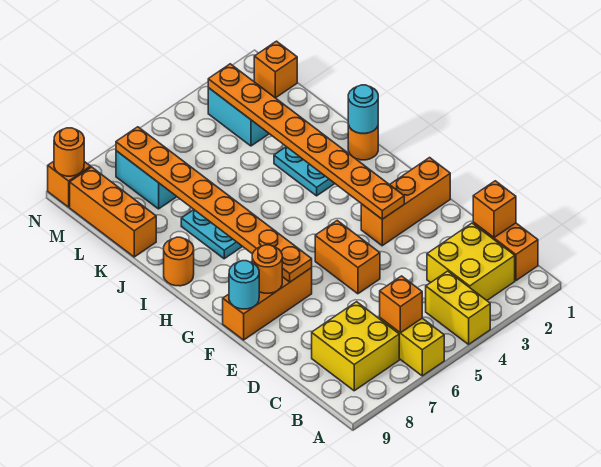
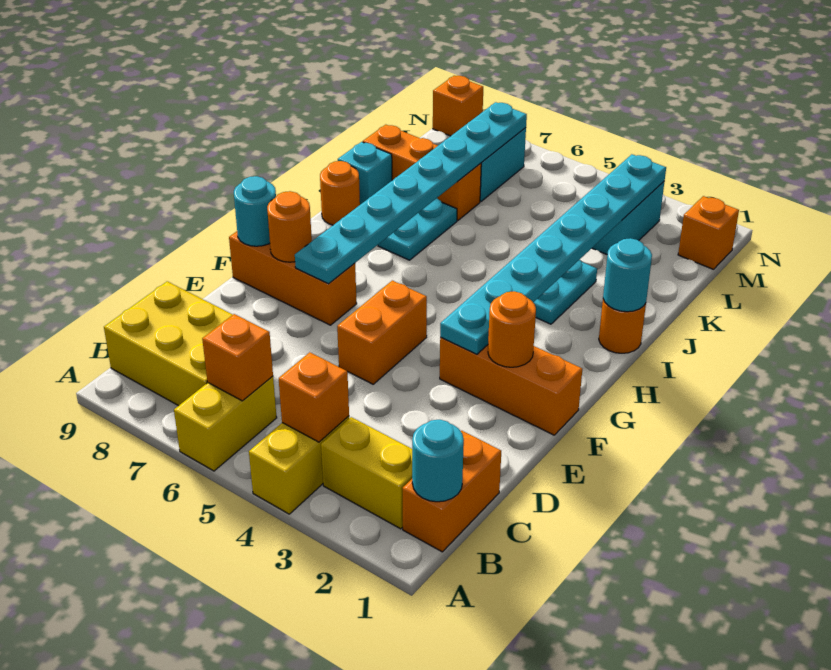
none -> cyan 1x1 round brick [412,420,464,502]
yellow 2x2 brick [427,223,515,300] -> yellow 1x2 brick [321,417,412,529]
yellow 2x2 brick [312,302,399,391] -> yellow 2x3 brick [104,281,233,406]
orange 1x1 brick [473,181,516,237] -> orange 1x1 brick moved to [279,352,349,442]
orange 1x8 plate [208,64,404,219] -> cyan 1x8 plate [440,154,666,354]
orange 1x8 plate [116,127,312,282] -> cyan 1x8 plate [295,102,527,284]
none -> cyan 1x1 brick [338,142,392,205]
orange 1x3 brick [70,167,156,257] -> orange 1x3 brick turned to [363,125,481,221]
orange 1x1 round brick [54,128,84,176] -> orange 1x1 round brick moved to [488,291,536,367]

